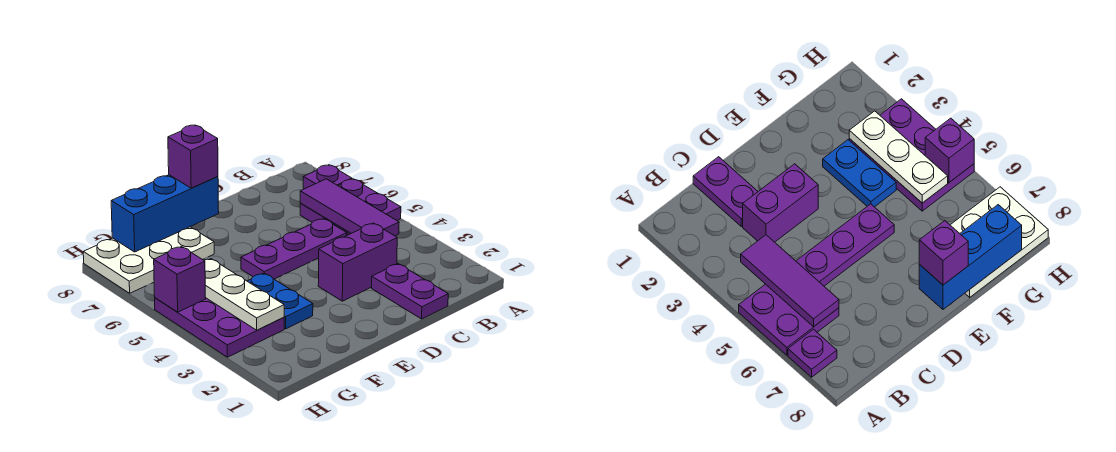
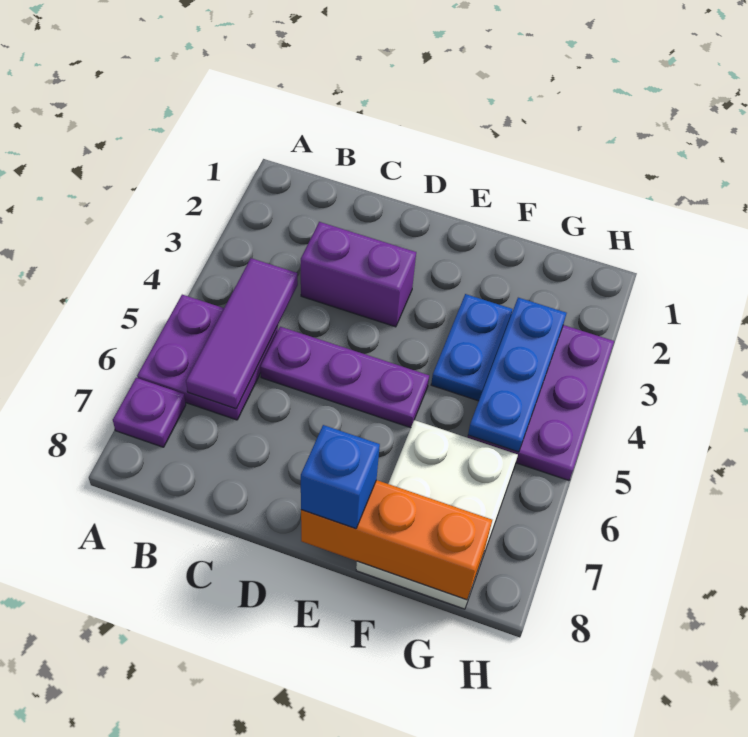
purple 1x2 plate [372,264,448,319] -> none
blue 1x3 brick [111,175,219,252] -> orange 1x3 brick [301,480,492,600]
purple 1x1 brick [168,125,218,188] -> blue 1x1 brick [301,425,380,529]
white 2x3 plate [83,227,214,293] -> white 2x3 plate turned to [356,420,518,609]
white 1x3 plate [204,259,284,330] -> blue 1x3 plate [468,298,566,452]
purple 1x1 brick [154,247,206,312] -> none

